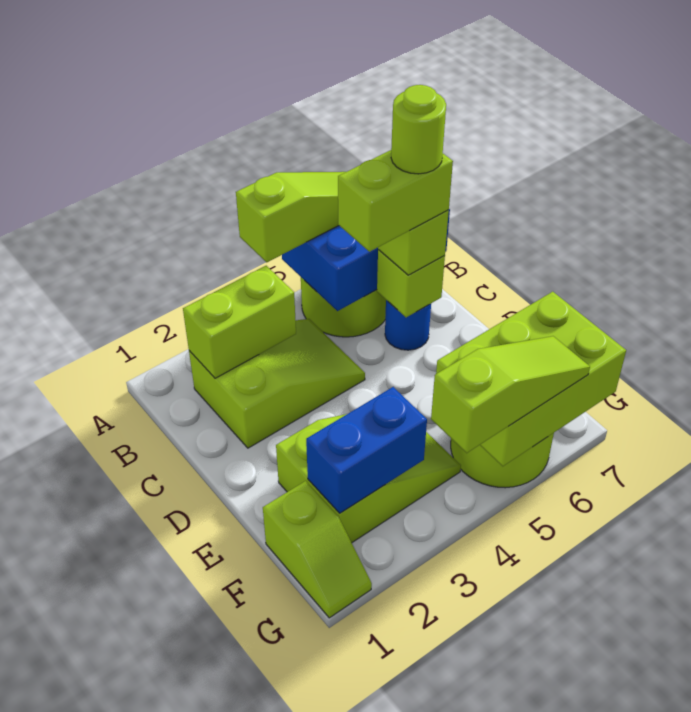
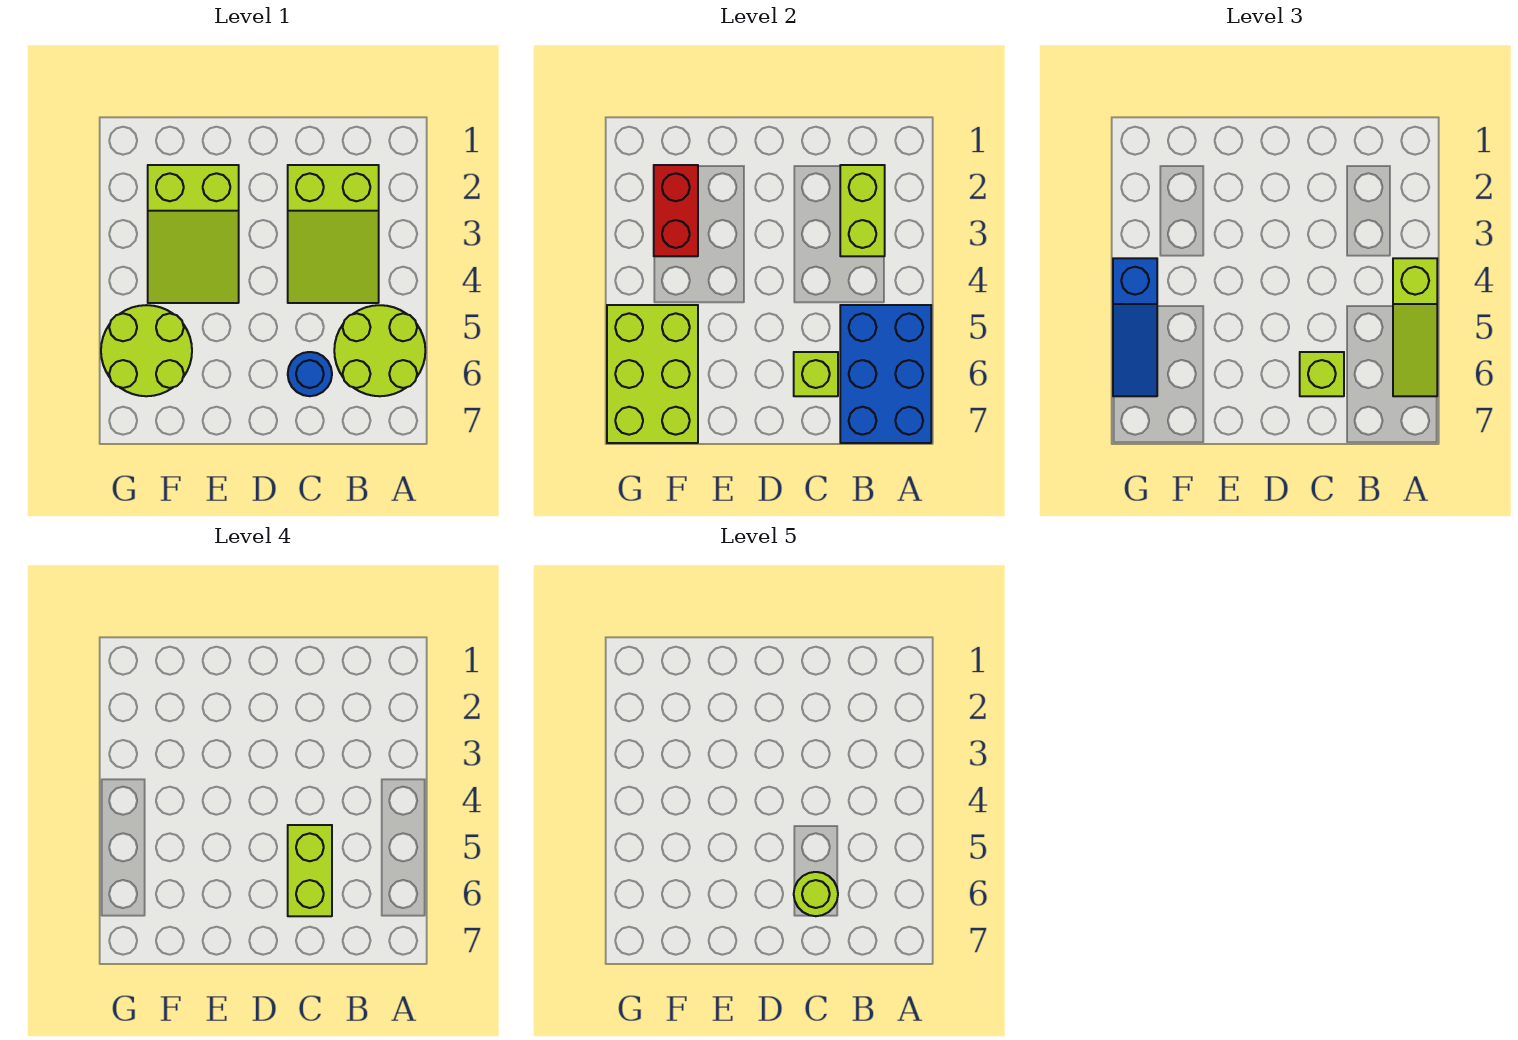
lime 1x2 slope [263,481,372,618] -> none
blue 1x2 brick [306,387,427,513] -> red 1x2 brick [654,165,698,256]
lime 1x3 slope [431,336,590,453] -> blue 1x3 slope [1113,258,1157,396]

